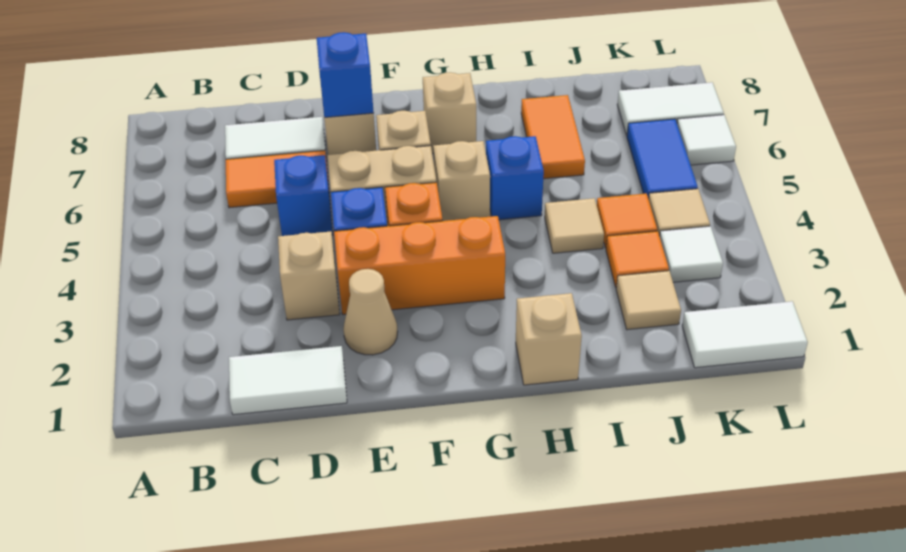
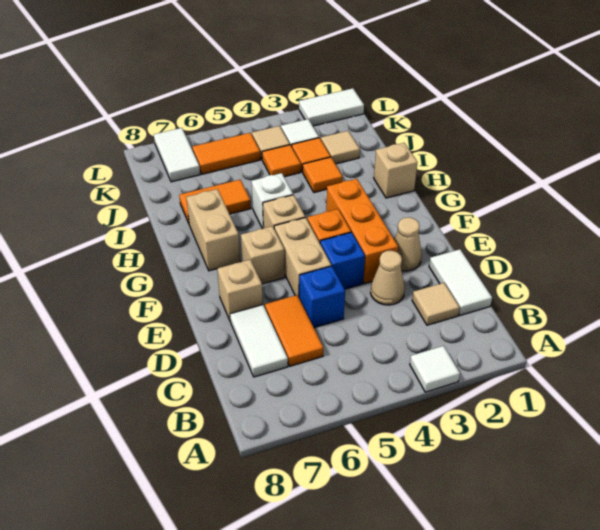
tan 1x1 brick [278,231,340,320] -> tan 1x1 cone [370,251,405,305]
blue 1x1 brick [317,32,374,117] -> none
tan 1x1 brick [423,72,476,154] -> tan 1x2 brick [186,189,240,271]
blue 1x1 brick [486,136,544,220] -> white 1x1 brick [252,173,293,229]
none -> orange 1x1 tile [303,157,343,193]
tan 1x1 tile [545,198,604,253] -> tan 1x1 tile moved to [412,283,460,325]
white 1x2 tile [682,301,808,368] -> white 1x2 tile turned to [299,88,364,126]
blue 1x2 tile [627,119,698,199] -> orange 1x2 tile [192,133,260,174]
white 1x1 tile [677,115,736,165] -> white 1x1 tile moved to [410,346,460,392]

